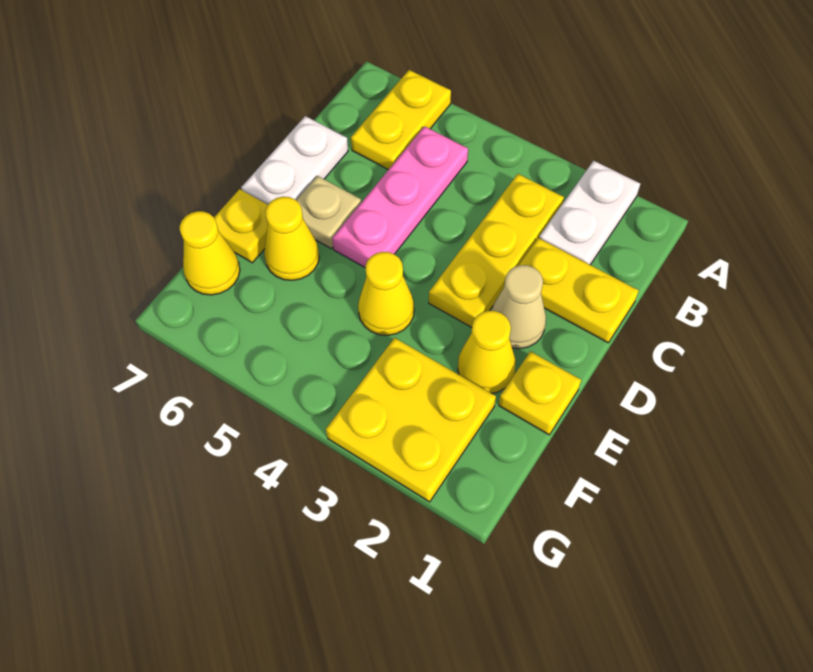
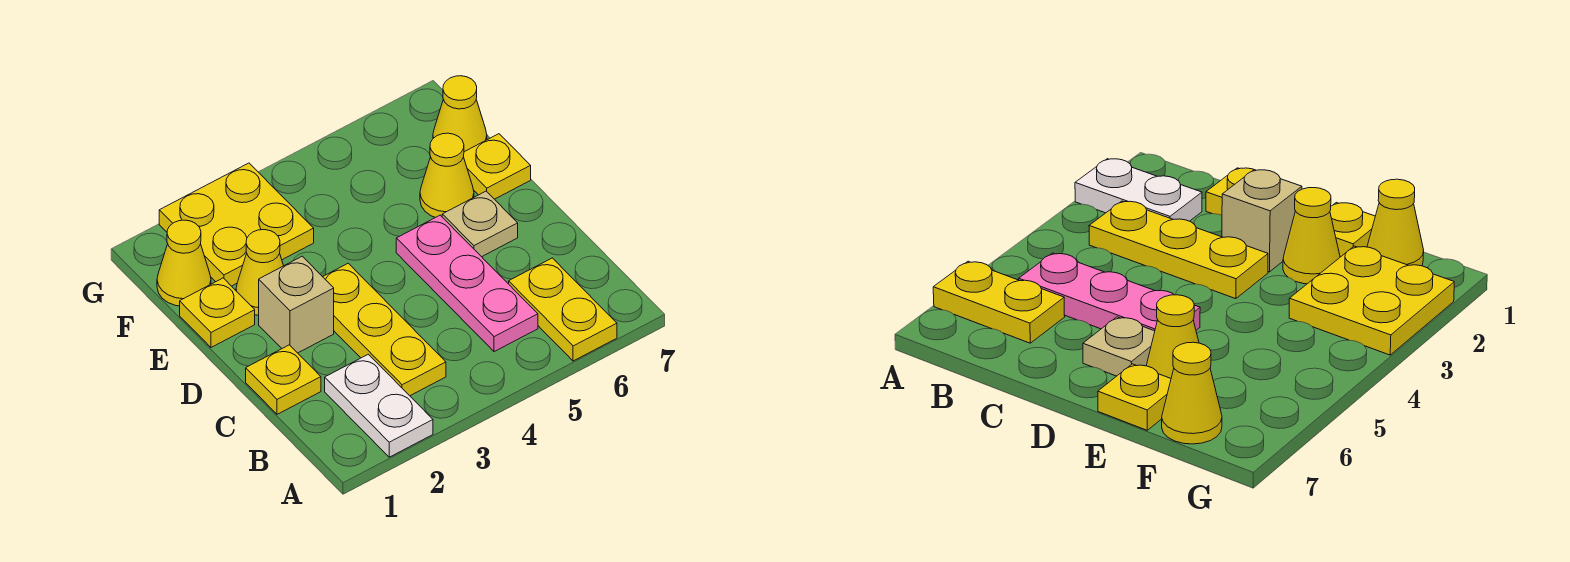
yellow 1x2 plate [518,238,639,343] -> yellow 1x1 plate [246,345,321,414]
white 1x2 plate [241,116,348,205] -> none
tan 1x1 cone [491,265,546,349] -> tan 1x1 brick [259,256,334,353]
yellow 1x1 cone [358,252,414,335] -> yellow 1x1 cone moved to [157,220,211,306]

